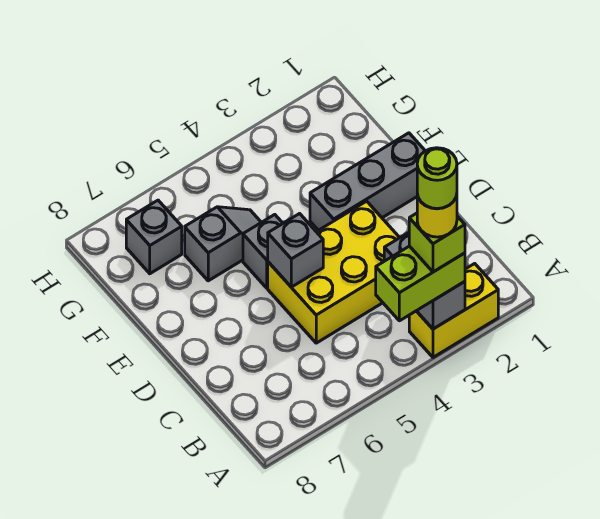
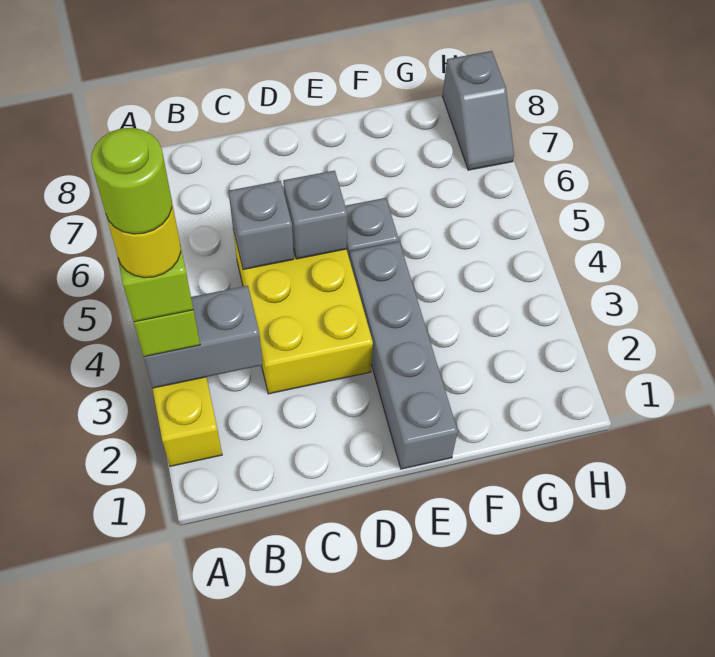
grey 1x3 brick [310,133,425,230] -> grey 1x4 brick [349,241,458,469]
grey 1x2 slope [185,207,261,281] -> grey 1x2 slope moved to [442,51,514,170]
grey 1x1 brick [126,200,182,274] -> grey 1x1 brick moved to [229,181,294,269]

